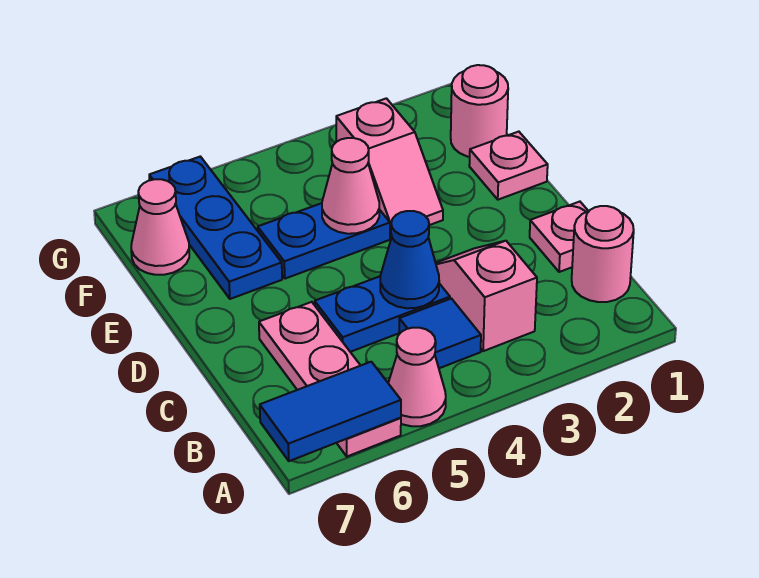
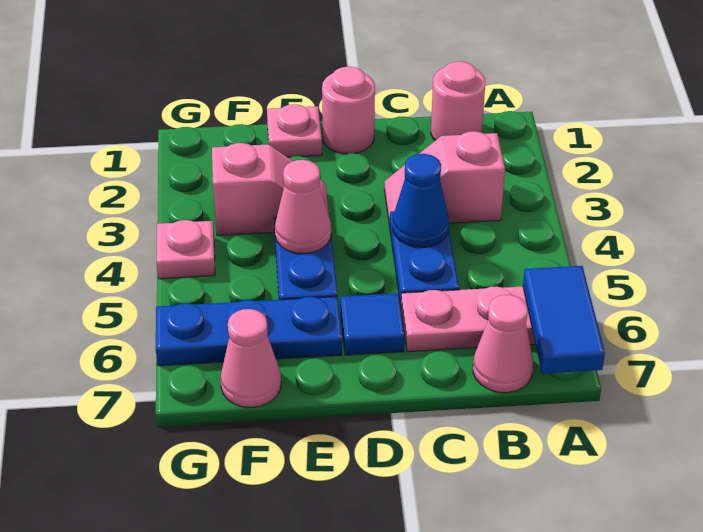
pink 1x1 cone [388,328,446,426] -> pink 1x1 cone moved to [473,295,533,393]
blue 1x1 tile [399,299,481,368] -> blue 1x1 tile moved to [341,293,405,355]
pink 1x1 plate [530,202,588,272] -> pink 1x1 plate moved to [157,220,215,279]
pink 1x1 round brick [451,65,508,157] -> pink 1x1 round brick moved to [322,67,375,154]

